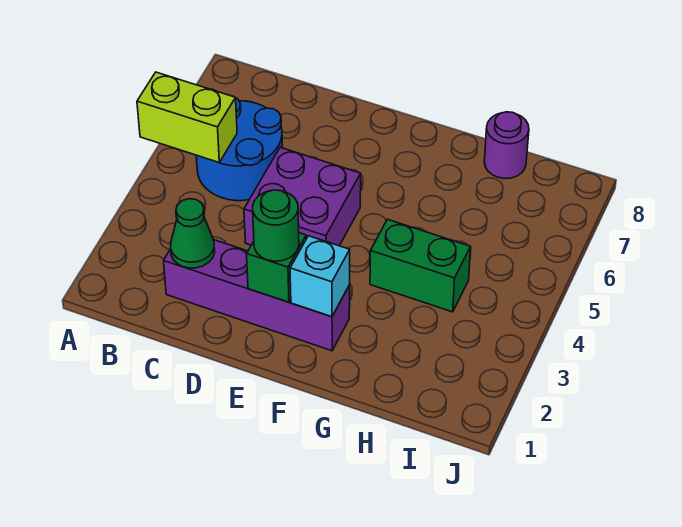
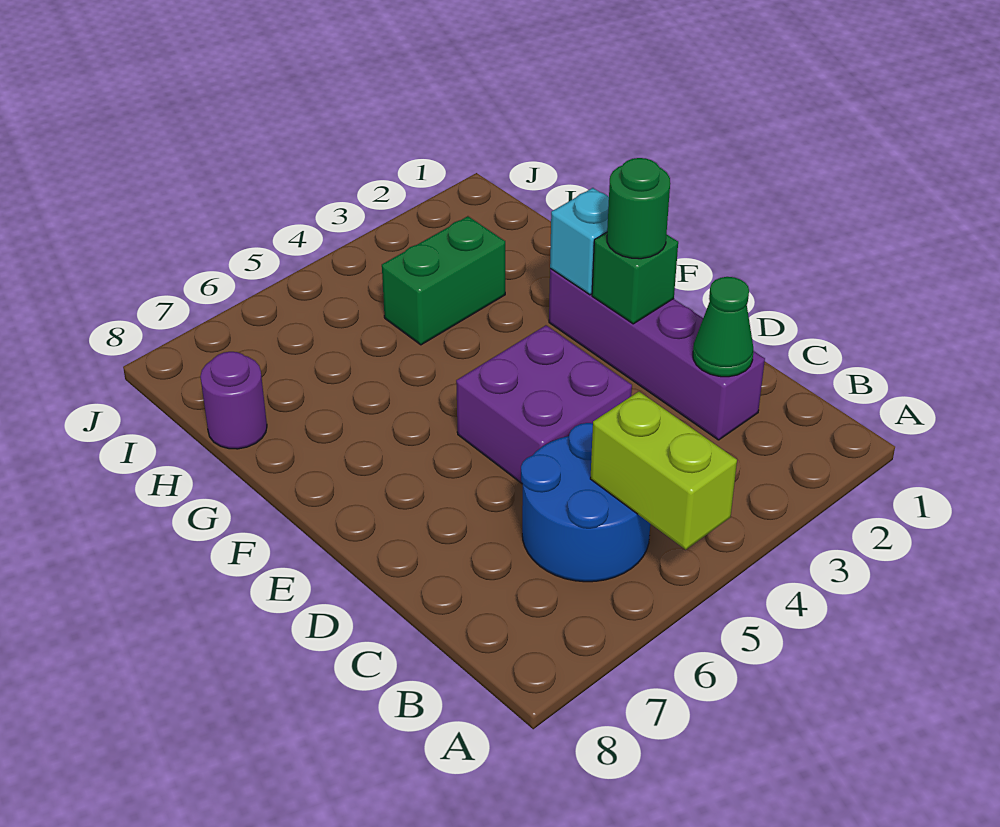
green 1x2 brick [370,219,471,312] -> green 1x2 brick turned to [382,216,505,345]

